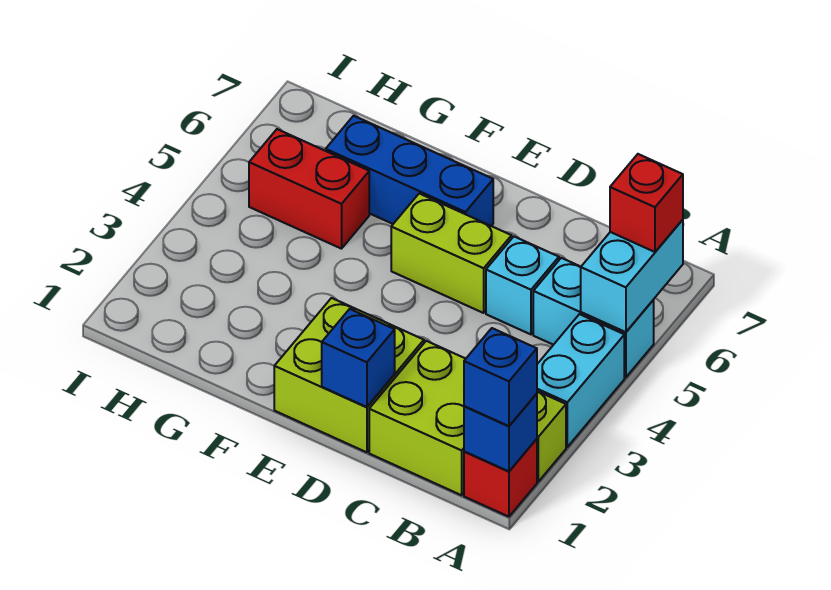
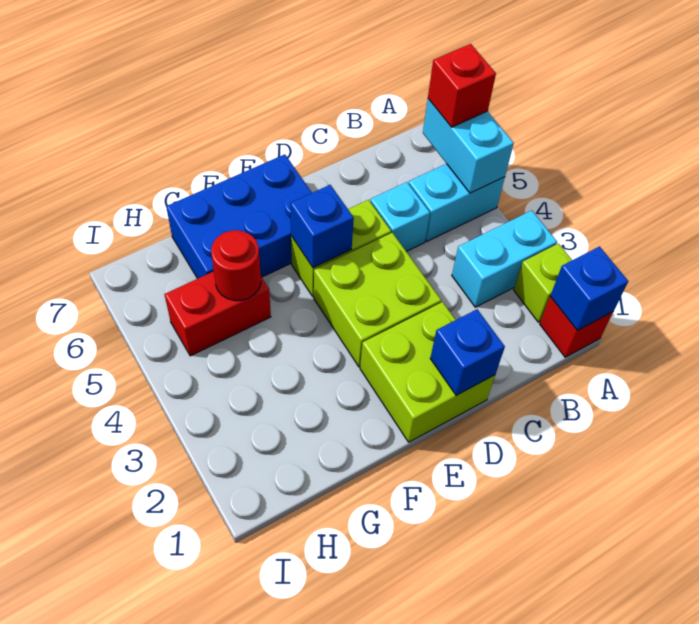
blue 1x1 brick [464,328,537,426] -> blue 1x1 brick moved to [290,185,354,268]
cyan 1x2 brick [537,314,624,447] -> cyan 1x2 brick turned to [452,211,557,307]
lime 2x2 brick [369,341,465,495] -> lime 2x2 brick moved to [314,233,441,367]
blue 1x3 brick [326,116,493,226] -> blue 2x3 brick [166,154,312,279]
none -> red 1x1 round brick [211,230,261,301]

